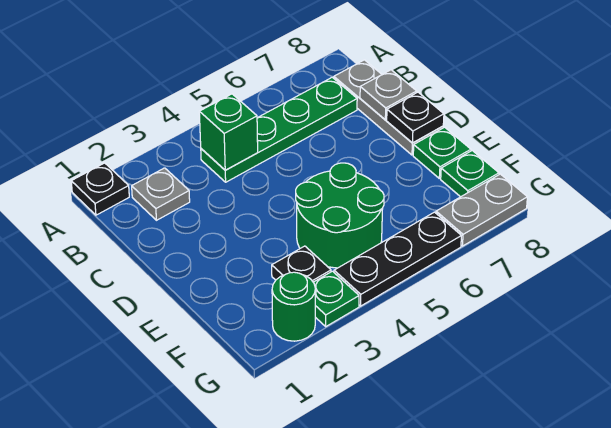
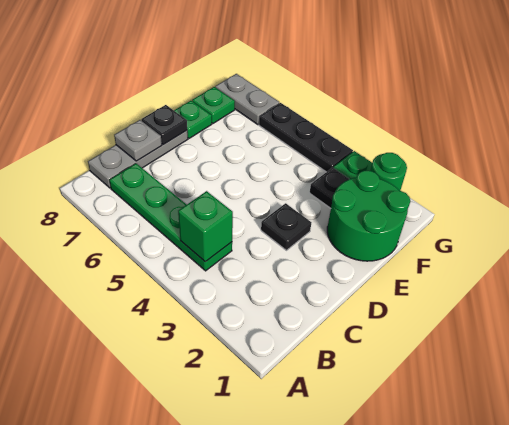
black 1x1 plate [71,163,129,215] -> black 1x1 plate moved to [261,203,311,250]
grey 1x1 plate [132,168,190,220] -> none
green 2x2 round brick [296,163,384,268] -> green 2x2 round brick moved to [327,171,410,261]

